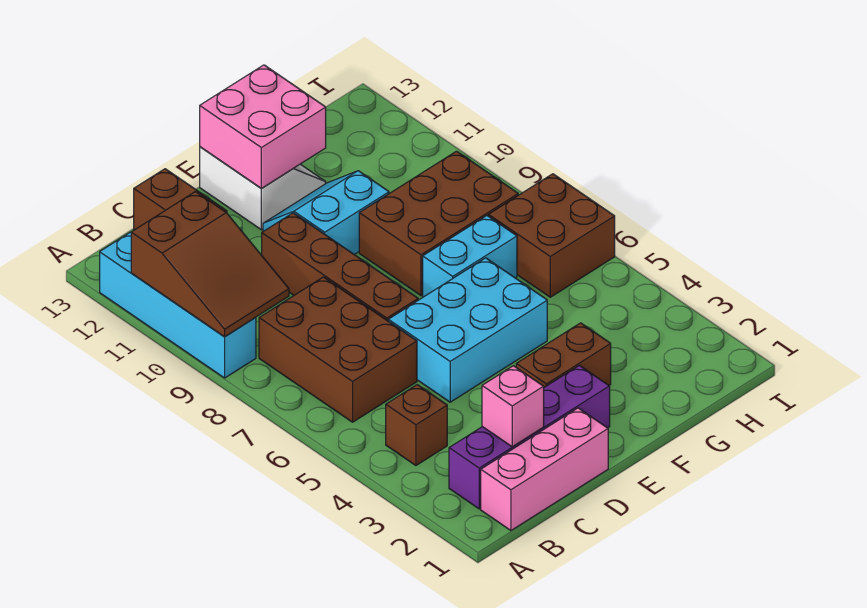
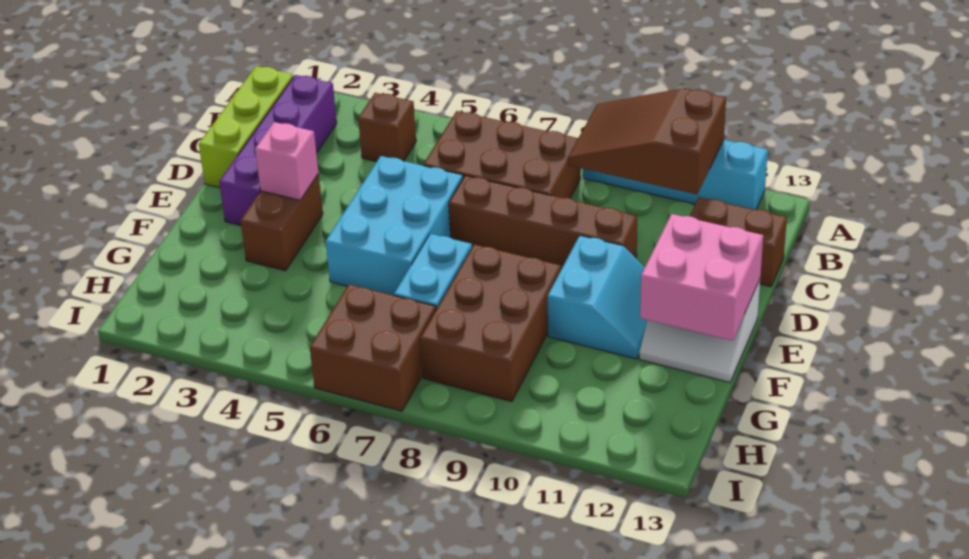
pink 1x3 brick [481,408,608,530] -> lime 1x3 brick [199,66,293,188]
pink 1x1 brick [482,366,544,447] -> pink 1x1 brick moved to [255,122,318,200]

